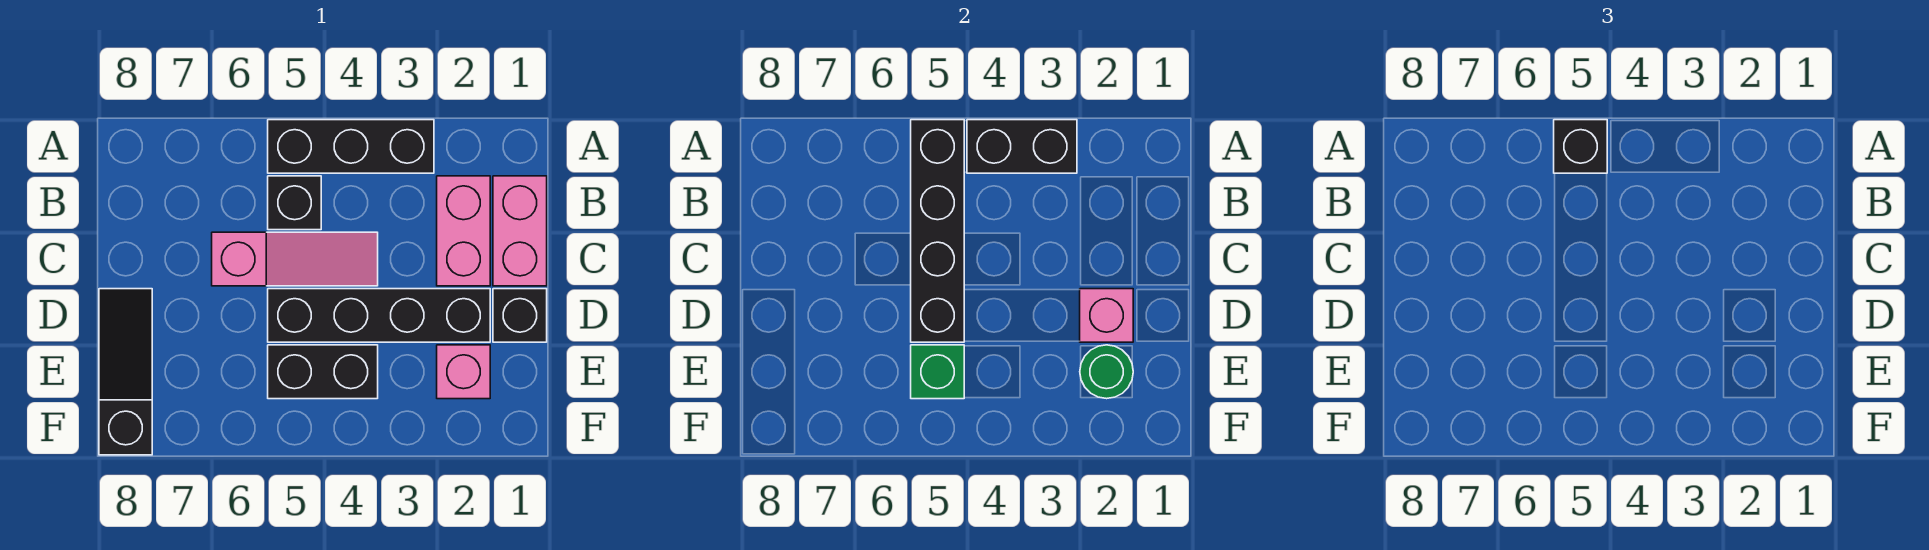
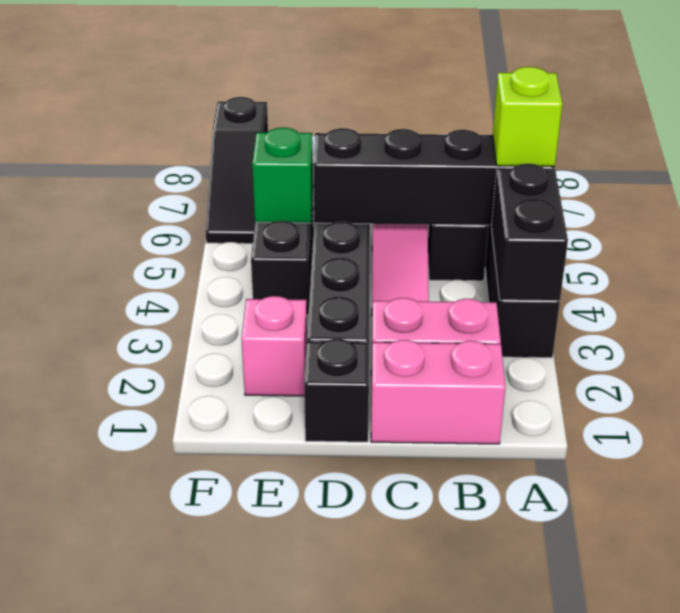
black 1x1 brick [1554,120,1607,173] -> lime 1x1 brick [493,67,562,167]
pink 1x1 brick [1080,289,1133,342] -> none
black 1x3 slope [99,289,152,455] -> black 1x3 slope turned to [206,97,268,244]
green 1x1 round brick [1080,345,1133,399] -> none

